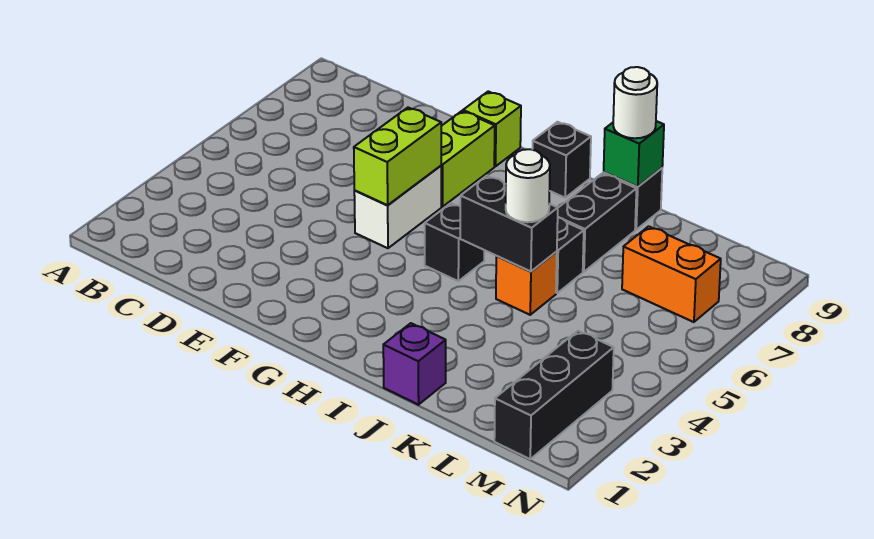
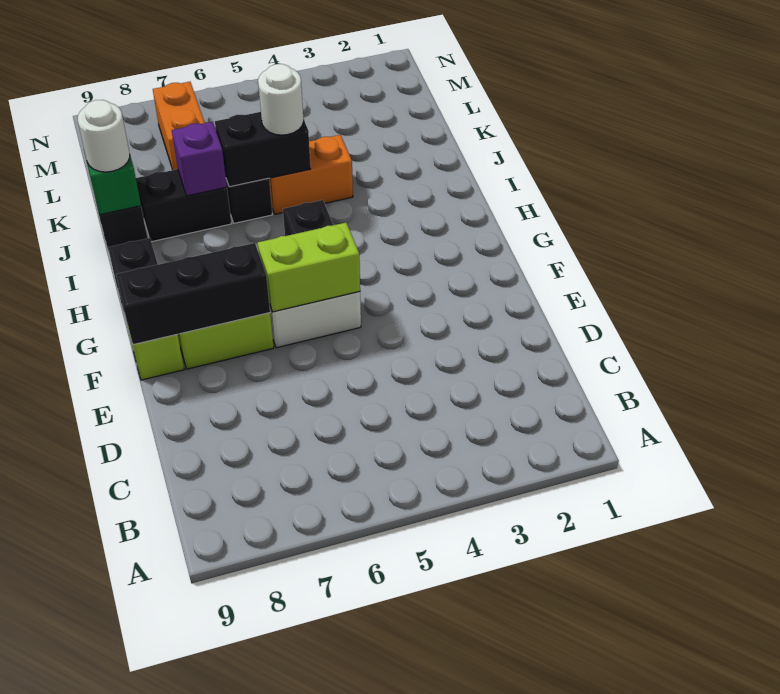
black 1x2 brick [460,176,558,271] -> black 1x2 brick turned to [215,112,311,187]
purple 1x1 brick [383,323,446,405] -> purple 1x1 brick moved to [172,122,227,196]
orange 1x1 brick [496,251,557,315] -> orange 1x2 brick [269,135,353,214]
black 1x3 brick [494,331,614,459] -> black 1x3 brick moved to [116,243,270,345]

